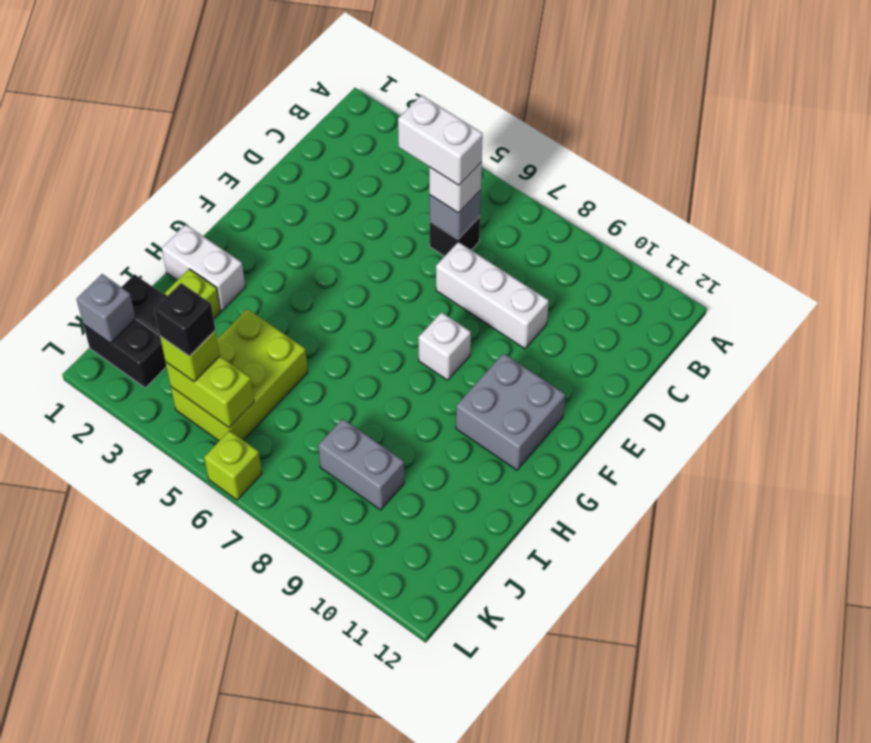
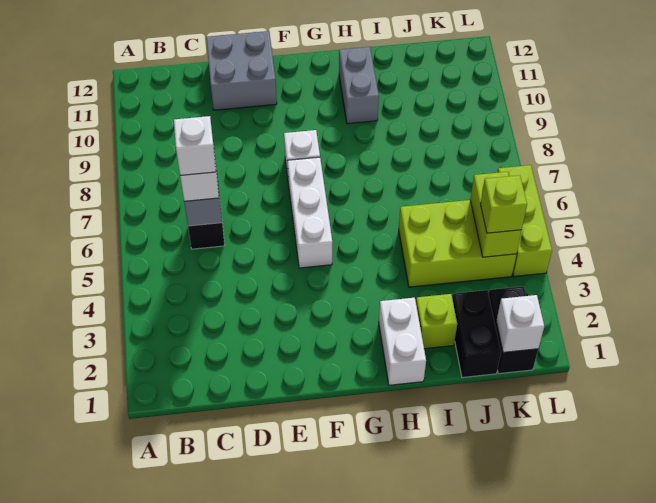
white 1x2 brick [398,95,483,185] -> white 1x1 brick [174,116,216,175]
white 1x3 brick [436,242,549,349] -> white 1x3 brick moved to [288,157,332,268]
grey 2x2 brick [456,353,565,470] -> grey 2x2 brick moved to [206,31,277,110]
grey 1x2 brick [318,419,404,510] -> grey 1x2 brick moved to [339,47,379,124]
grey 1x1 brick [77,274,136,343] -> white 1x1 brick [496,295,544,352]
black 1x1 brick [154,283,215,356] -> none
lime 1x1 brick [204,431,262,500] -> lime 1x3 brick [498,165,552,276]

